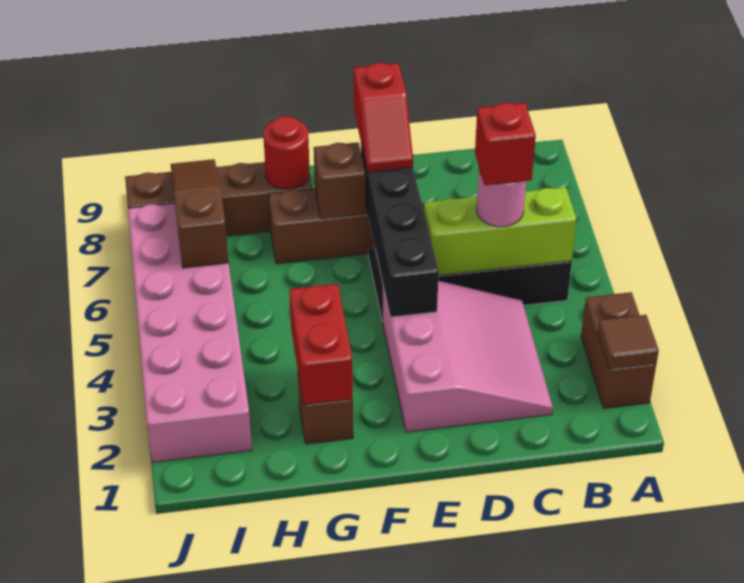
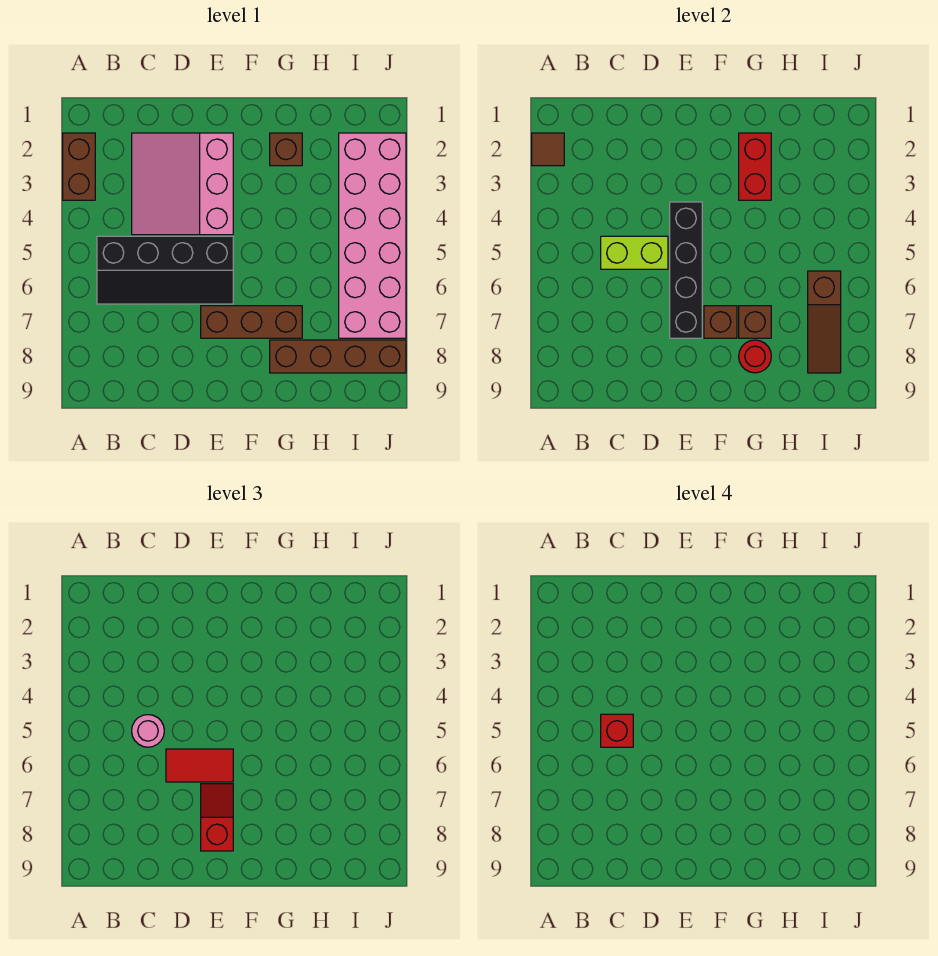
lime 1x3 brick [424,187,577,275] -> lime 1x2 brick [601,236,668,269]
none -> red 1x2 tile [166,749,233,782]
none -> brown 1x1 brick [739,306,771,338]

